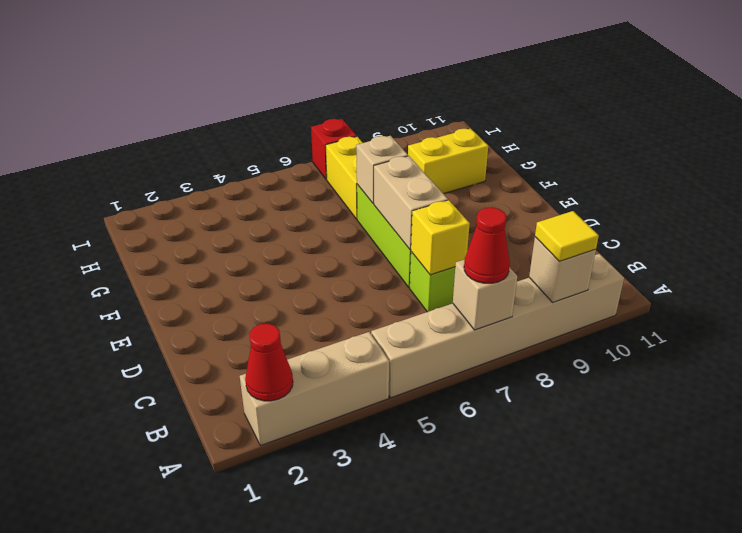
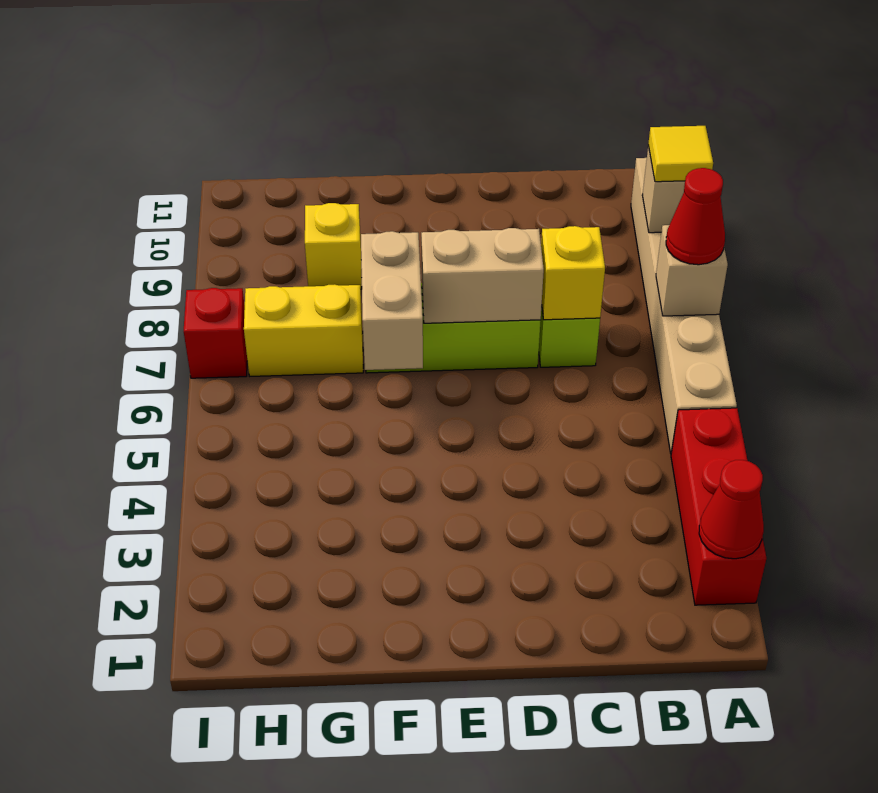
tan 1x3 brick [240,332,389,446] -> red 1x3 brick [671,408,766,605]
tan 1x1 brick [356,136,408,204] -> tan 1x2 brick [361,231,423,370]
yellow 1x2 brick [408,129,488,194] -> yellow 1x1 brick [305,203,362,289]

